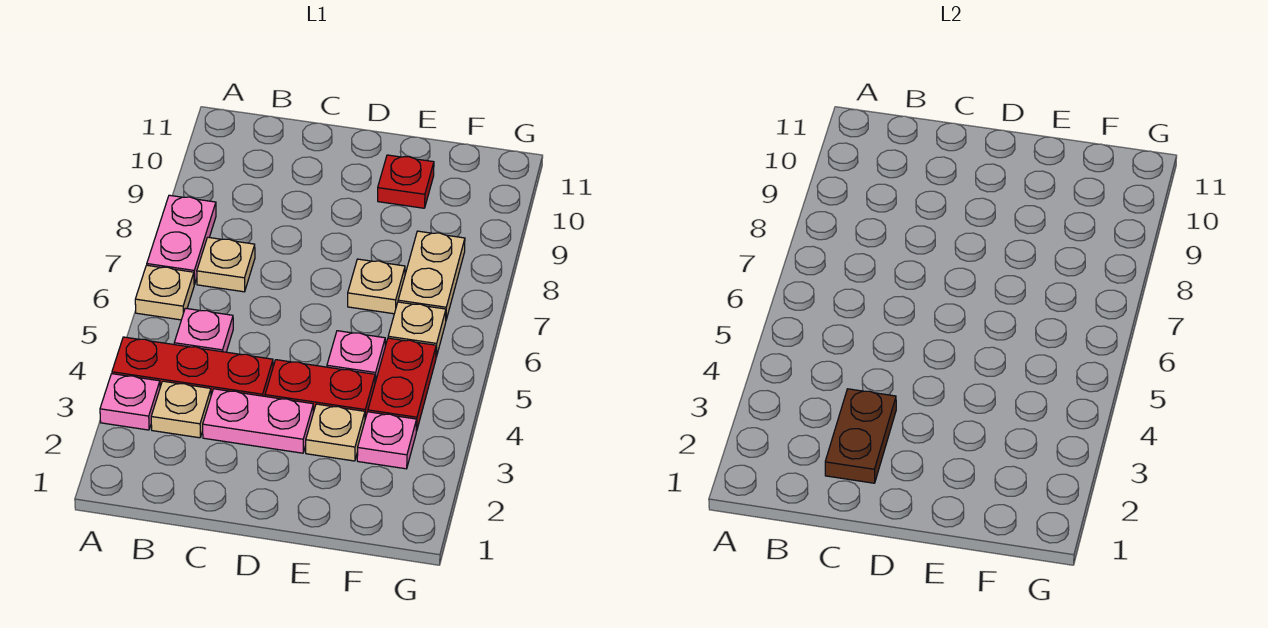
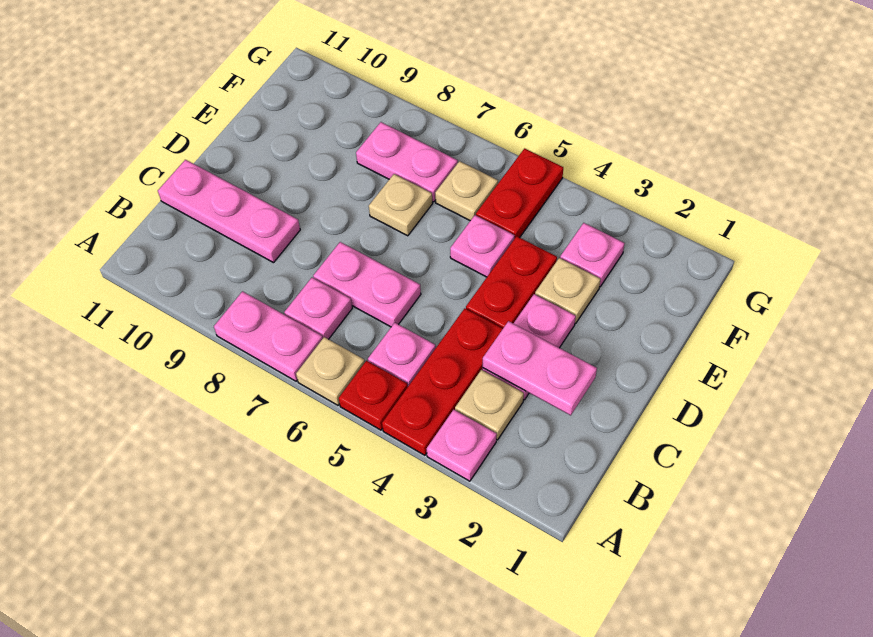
tan 1x1 plate [197,237,255,292] -> pink 1x1 plate [284,278,352,339]
brown 1x2 plate [825,389,896,483] -> pink 1x2 plate [483,321,597,415]
none -> pink 1x2 plate [313,242,421,327]
none -> pink 1x3 plate [158,160,300,263]
red 1x1 plate [378,155,434,208] -> red 1x1 plate moved to [339,361,408,430]
red 1x2 plate [368,338,436,431] -> red 1x2 plate turned to [476,148,563,239]
tan 1x2 plate [398,231,465,320] -> pink 1x2 plate [356,122,458,202]

